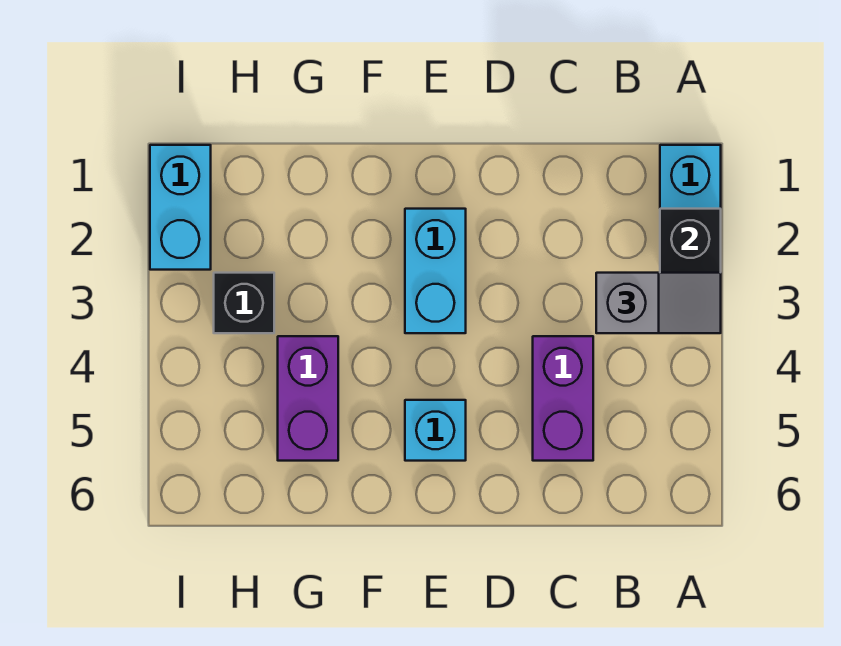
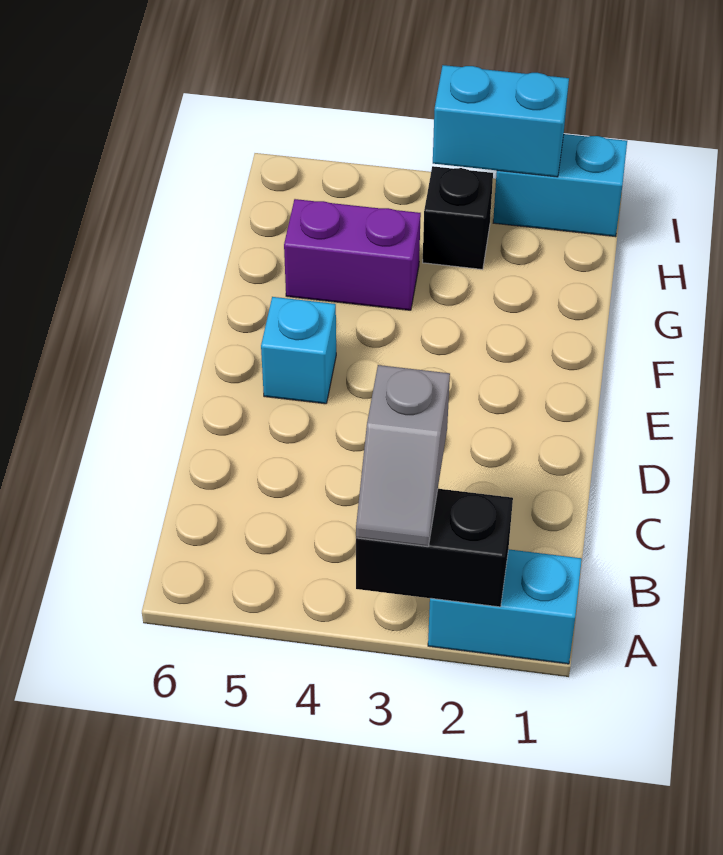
purple 1x2 brick [533,336,593,461] -> none
cyan 1x2 brick [405,209,466,333] -> cyan 1x2 brick moved to [433,65,569,177]

